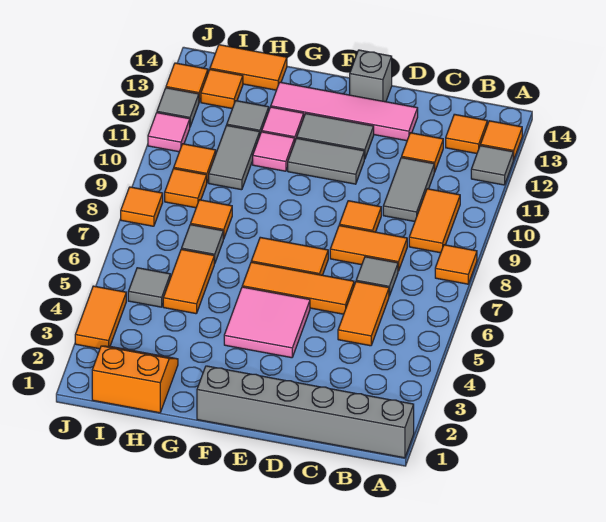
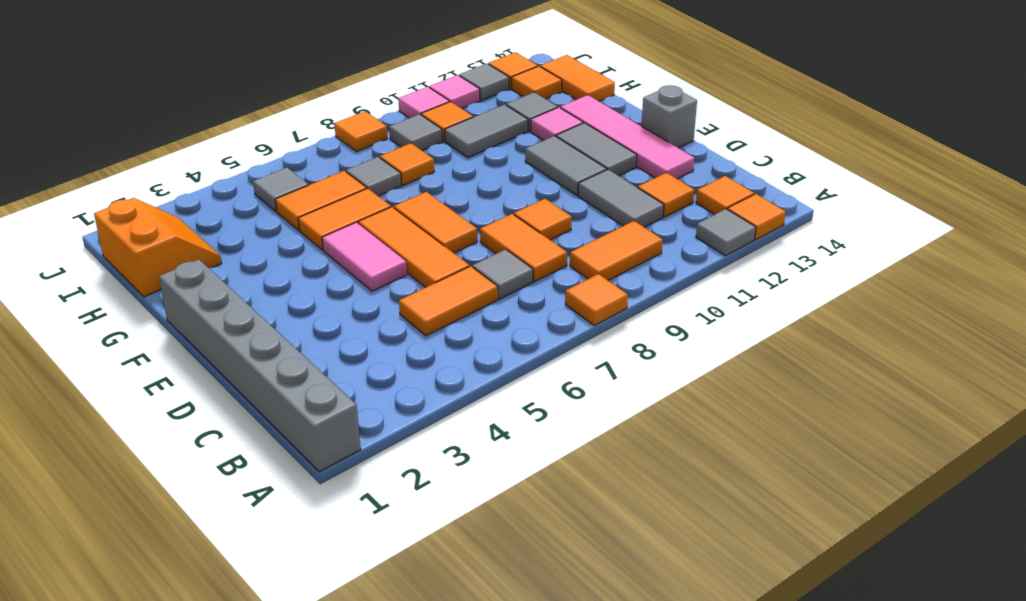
grey 1x2 tile [383,158,434,222] -> grey 1x2 tile turned to [578,170,664,227]
pink 2x2 tile [224,287,310,358] -> pink 1x2 tile [322,222,407,291]
pink 1x1 tile [253,132,295,171] -> pink 1x1 tile moved to [398,87,450,118]
orange 1x1 tile [165,169,207,208] -> grey 1x1 tile [389,114,442,150]
orange 1x2 tile [75,286,126,349] -> orange 1x2 tile moved to [298,188,391,250]

